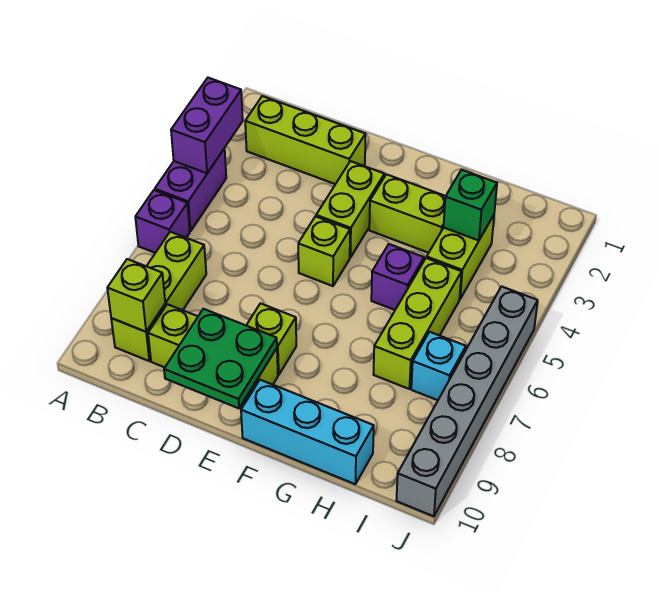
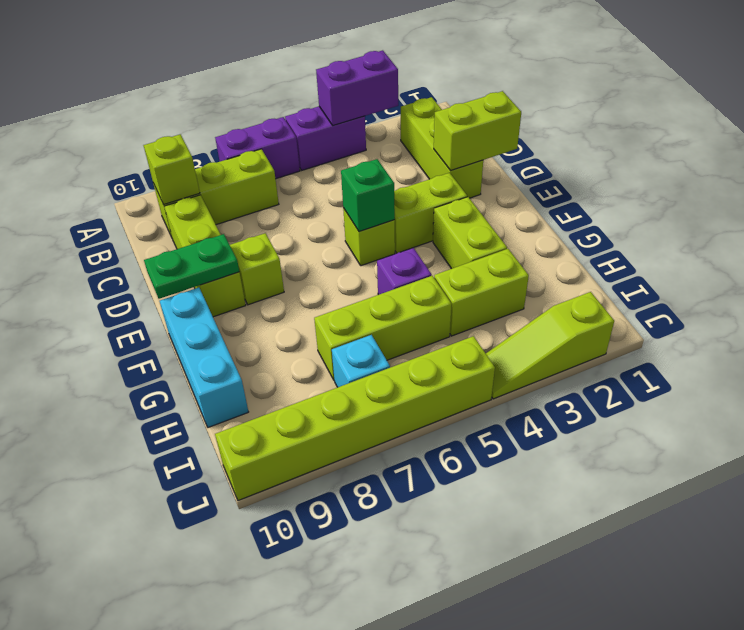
purple 1x1 brick [135,190,190,253] -> purple 1x2 brick [215,117,300,179]
none -> lime 1x2 brick [434,91,521,171]
green 2x2 plate [164,309,277,408] -> green 1x2 plate [144,234,239,299]
green 1x1 brick [444,170,497,240] -> green 1x1 brick moved to [341,159,395,232]
none -> lime 1x3 slope [486,292,614,399]
grey 1x6 brick [396,286,538,516] -> lime 1x6 brick [215,336,495,501]

